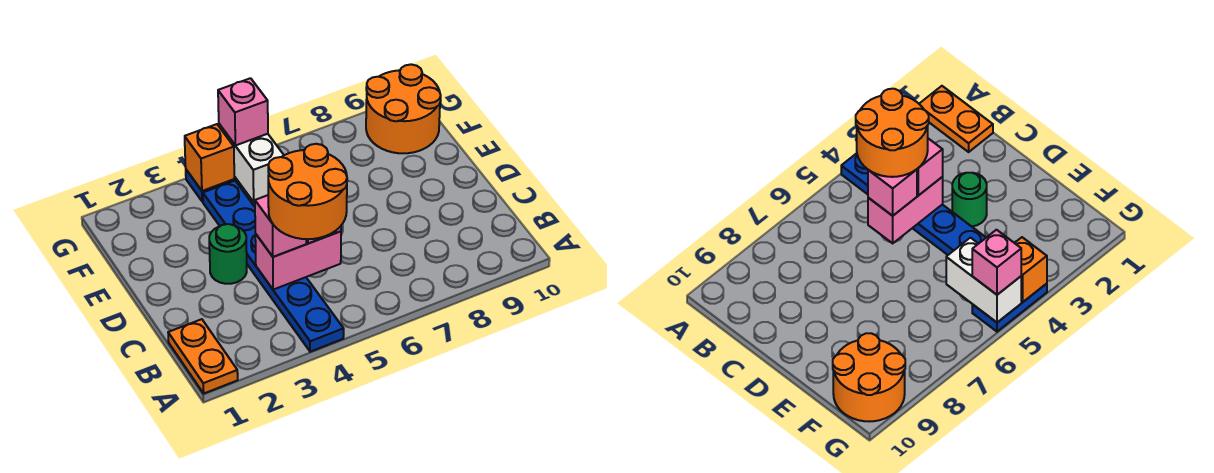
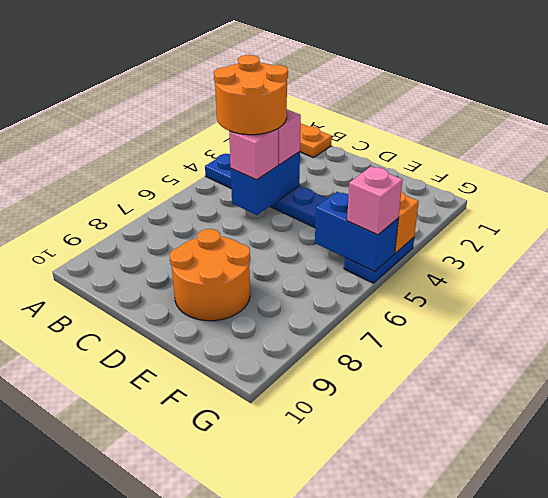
pink 1x2 brick [255,231,341,290] -> blue 1x2 brick [231,152,300,215]
green 1x1 round brick [209,224,247,284] -> none
white 1x2 brick [219,124,284,202] -> blue 1x2 brick [315,192,398,272]
orange 2x2 round brick [366,65,441,153] -> orange 2x2 round brick moved to [170,229,250,321]

